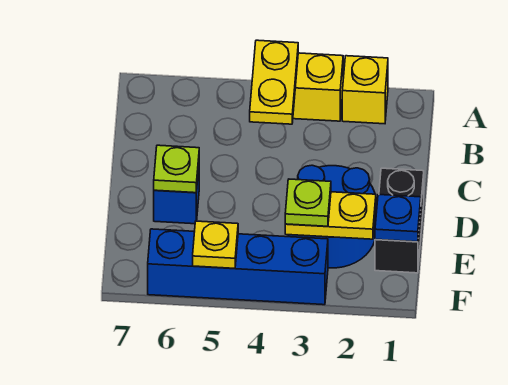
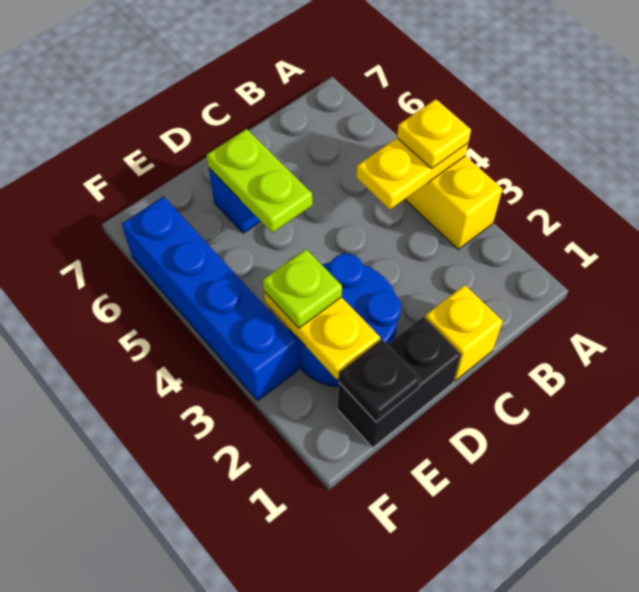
yellow 1x1 brick [342,56,388,124] -> yellow 1x1 brick moved to [425,285,503,381]
lime 1x1 plate [154,145,199,193] -> lime 1x2 plate [207,129,312,233]
blue 1x1 plate [375,195,421,242] -> black 1x1 plate [339,339,420,422]
yellow 1x1 plate [193,221,238,268] -> yellow 1x1 plate moved to [397,99,471,169]

